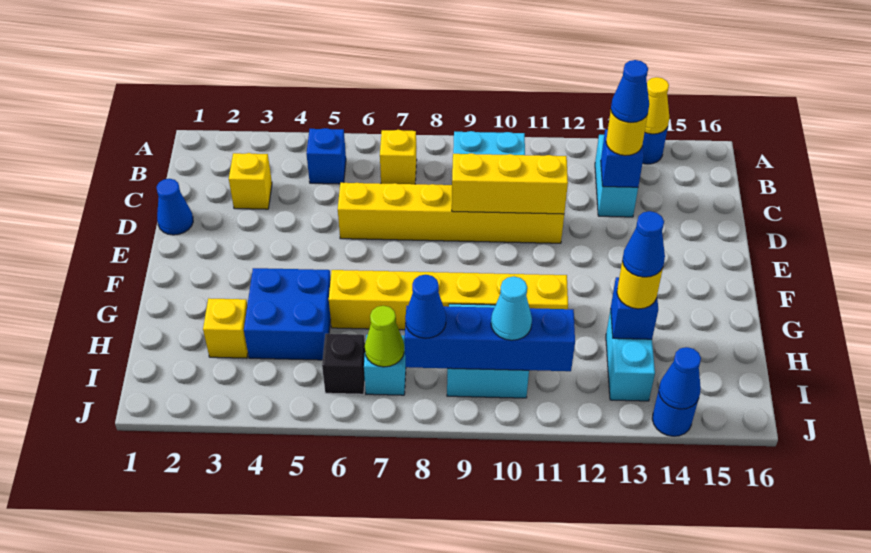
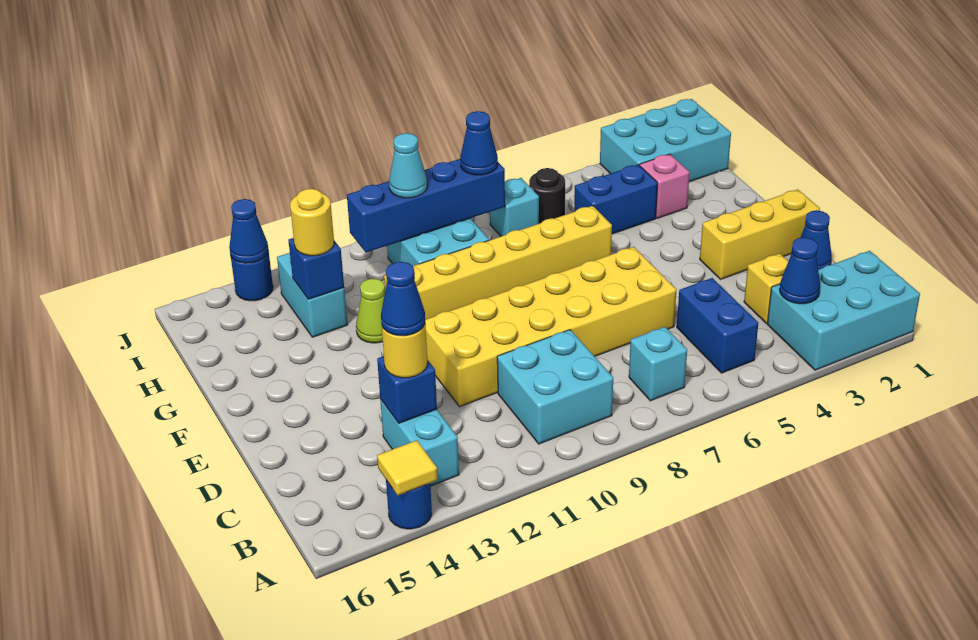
none -> cyan 2x3 brick [767,251,920,370]
yellow 1x1 cone [645,77,669,134] -> yellow 1x1 tile [377,440,437,496]
blue 1x1 brick [306,128,346,184] -> blue 1x2 brick [677,278,758,373]
yellow 1x1 brick [380,130,417,184] -> cyan 1x1 brick [629,327,687,401]
yellow 1x6 brick [338,183,564,243] -> yellow 2x6 brick [425,247,677,407]
yellow 1x3 brick [452,153,568,214] -> yellow 1x3 brick moved to [700,189,820,279]
blue 2x2 brick [244,268,331,360] -> blue 1x2 brick [574,165,657,234]
yellow 1x1 brick [203,298,248,358] -> pink 1x1 brick [640,154,690,218]
blue 1x1 cone [622,211,665,277] -> blue 1x1 cone moved to [780,237,820,304]
none -> cyan 2x3 brick [600,99,731,182]
black 1x1 brick [322,334,365,394] -> black 1x1 round brick [529,168,565,224]
lime 1x1 cone [365,306,404,367] -> lime 1x1 cone moved to [356,279,385,343]

